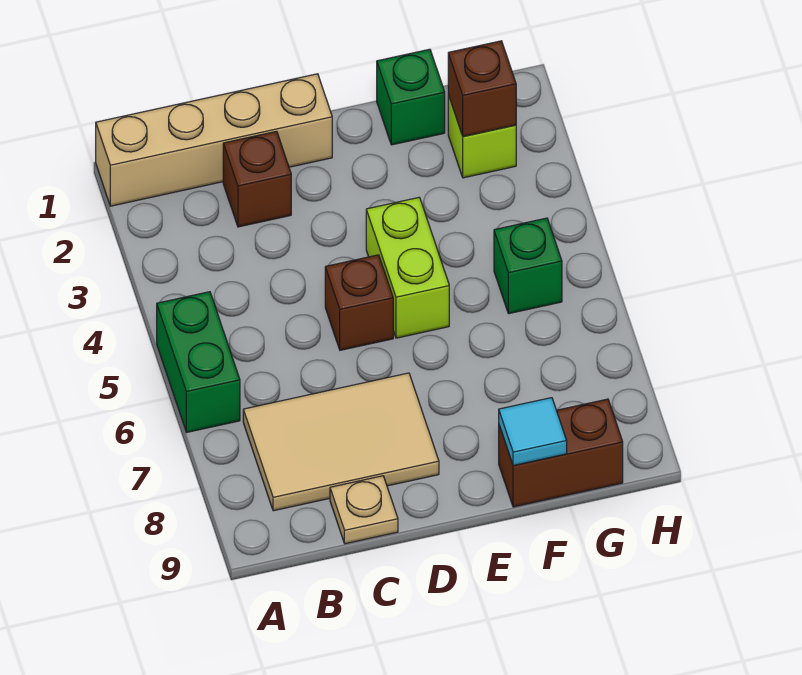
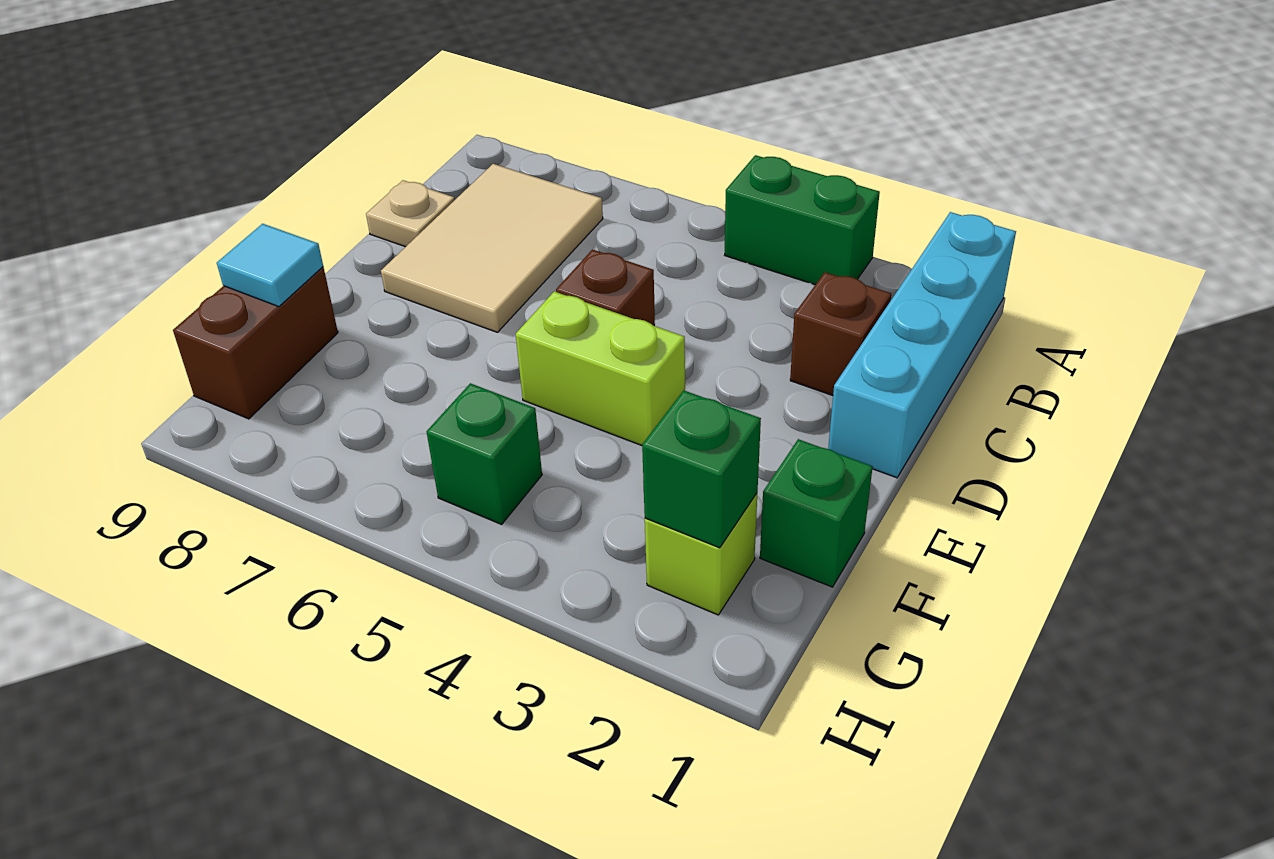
tan 1x4 brick [96,74,332,206] -> cyan 1x4 brick [828,212,1016,478]
green 1x2 brick [157,292,240,432] -> green 1x2 brick moved to [725,155,880,285]
brown 1x1 brick [448,41,516,136] -> green 1x1 brick [642,391,761,548]

